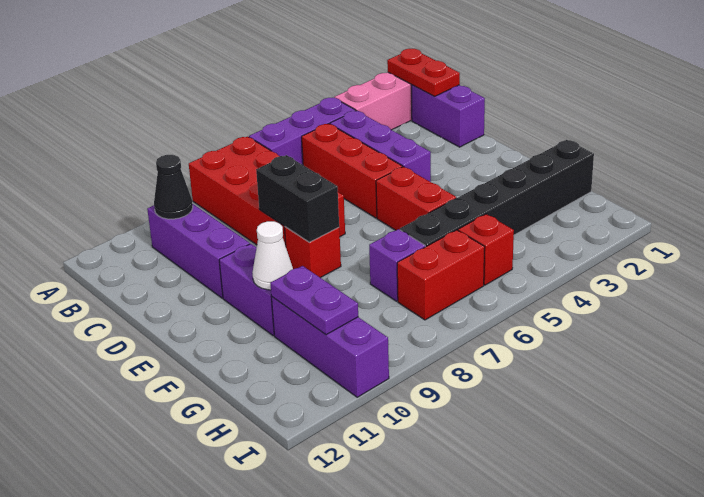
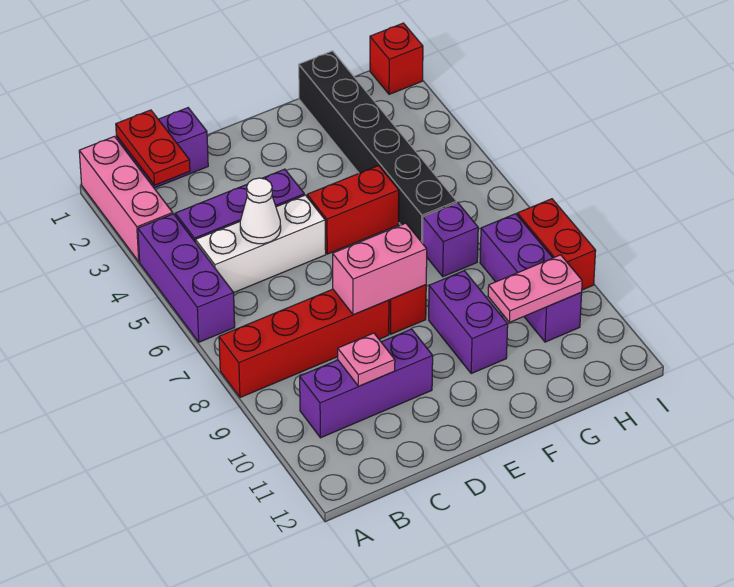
red 1x2 plate [387,49,460,96] -> red 1x2 plate turned to [116,110,190,185]
red 2x4 brick [189,137,345,246] -> red 1x4 brick [219,289,389,397]
red 1x3 brick [302,124,402,218] -> white 1x3 brick [196,195,326,292]
black 1x1 cone [154,155,193,219] -> none
none -> pink 1x1 plate [338,333,395,386]
black 1x2 brick [256,155,339,242] -> pink 1x2 brick [333,223,427,315]
purple 1x2 brick [219,244,274,336] -> purple 1x2 brick turned to [429,271,508,373]
white 1x1 cone [252,221,293,290] -> white 1x1 cone moved to [240,178,281,244]
purple 1x3 brick [272,297,389,397] -> purple 1x3 brick turned to [480,214,582,342]
purple 1x2 plate [270,266,358,335] -> pink 1x2 plate [488,255,582,322]
red 1x1 brick [458,214,514,285] -> red 1x1 brick moved to [370,23,423,94]
red 1x2 brick [397,230,485,320] -> red 1x2 brick moved to [517,199,596,290]

